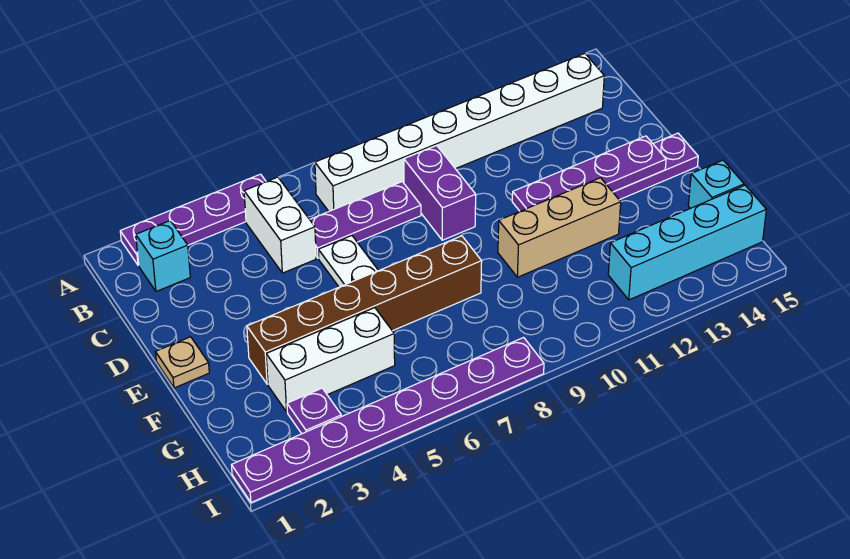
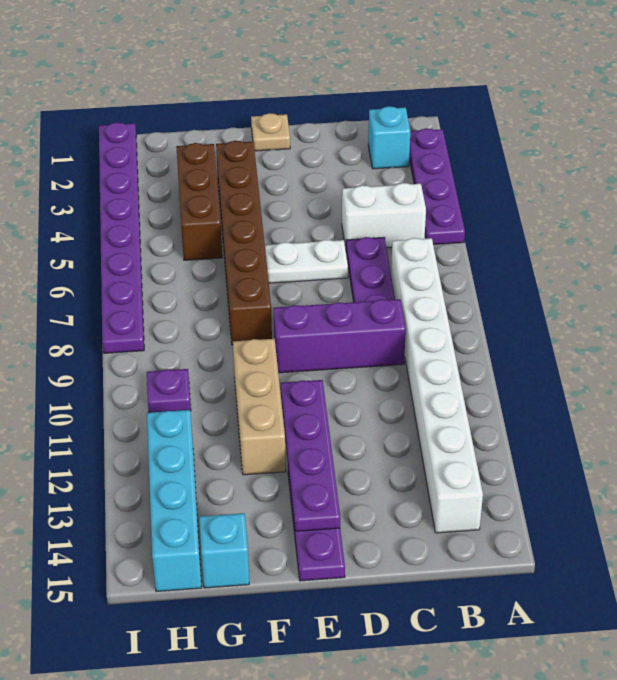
purple 1x2 brick [404,145,476,240] -> purple 1x3 brick [273,299,406,373]
white 1x3 brick [266,308,395,412] -> brown 1x3 brick [176,143,222,260]
purple 1x1 plate [287,388,341,434] -> purple 1x1 plate moved to [147,369,191,413]

